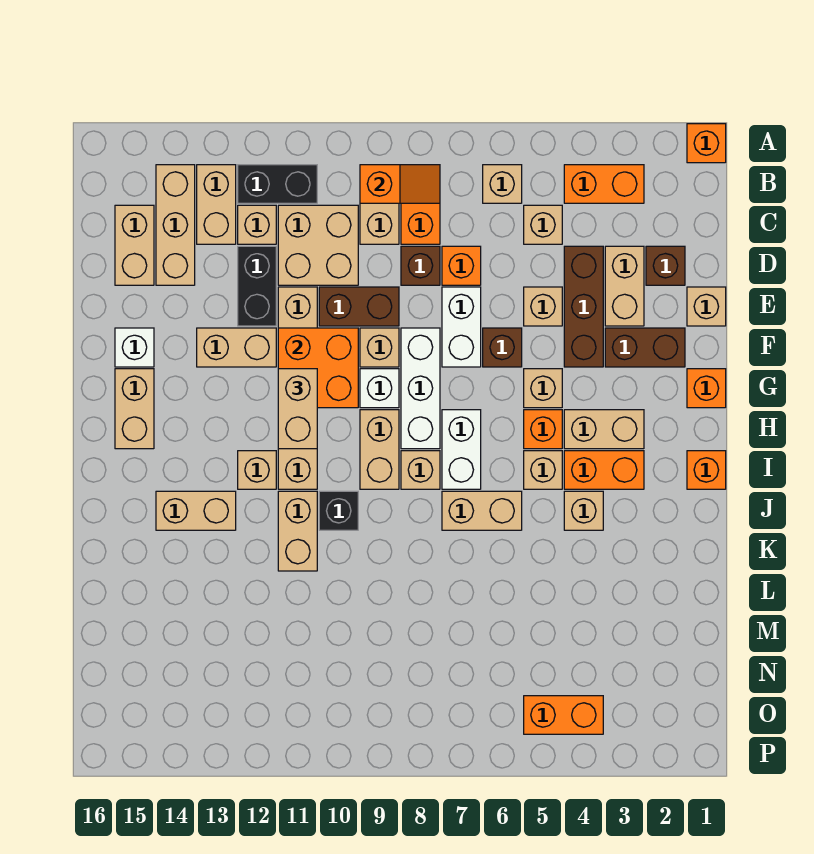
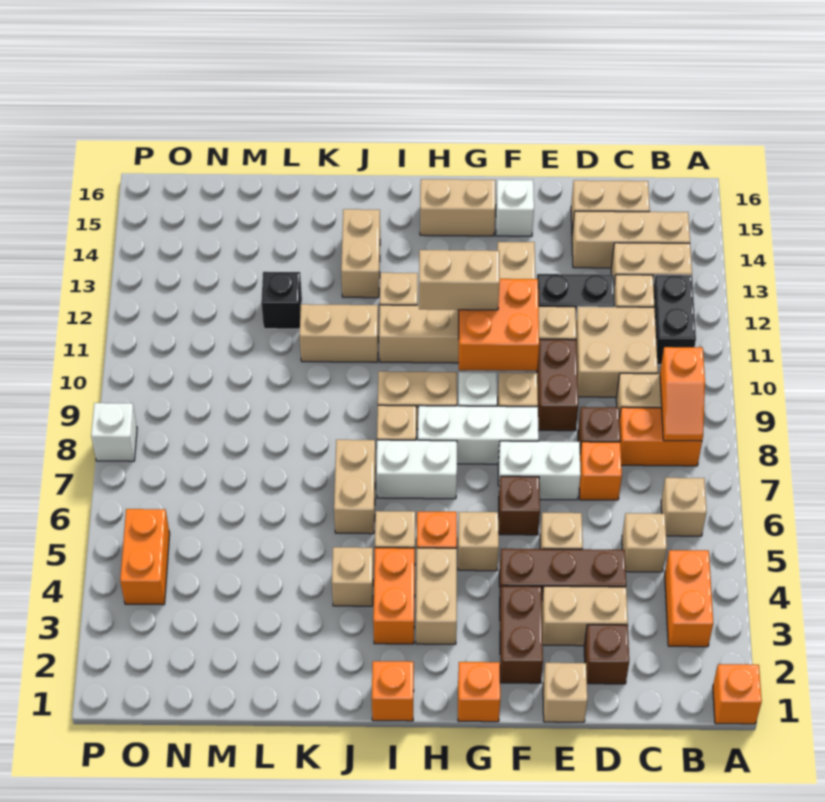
black 1x1 brick [319,491,358,530] -> black 1x1 brick moved to [261,272,302,329]
none -> white 1x1 brick [91,403,137,461]

